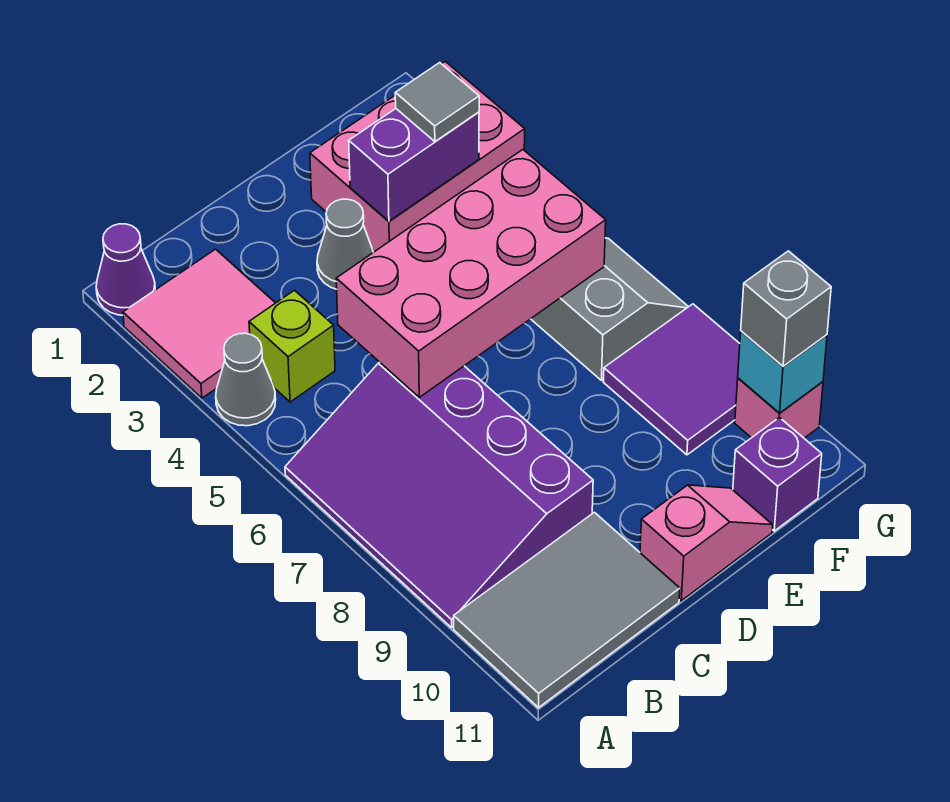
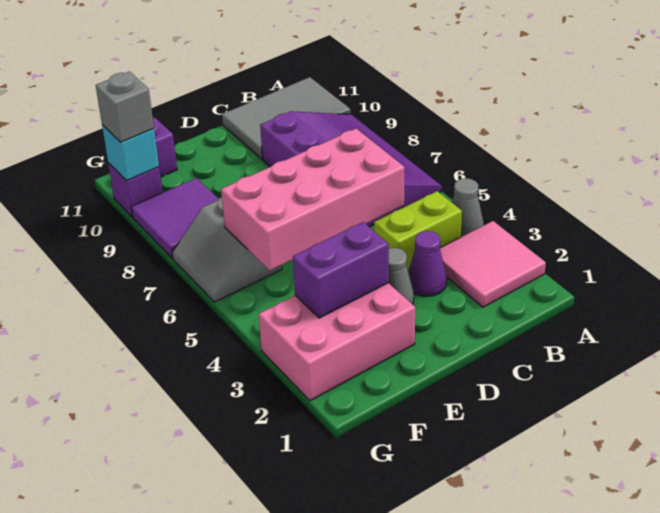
purple 1x1 cone [96,224,155,315] -> purple 1x1 cone moved to [408,231,447,296]
lime 1x1 brick [249,290,335,402] -> lime 1x2 brick [374,191,462,271]
pink 1x2 slope [640,485,773,601] -> none
grey 1x1 tile [395,63,479,142] -> none
pink 1x1 brick [735,378,823,438] -> purple 1x1 brick [108,163,163,217]

